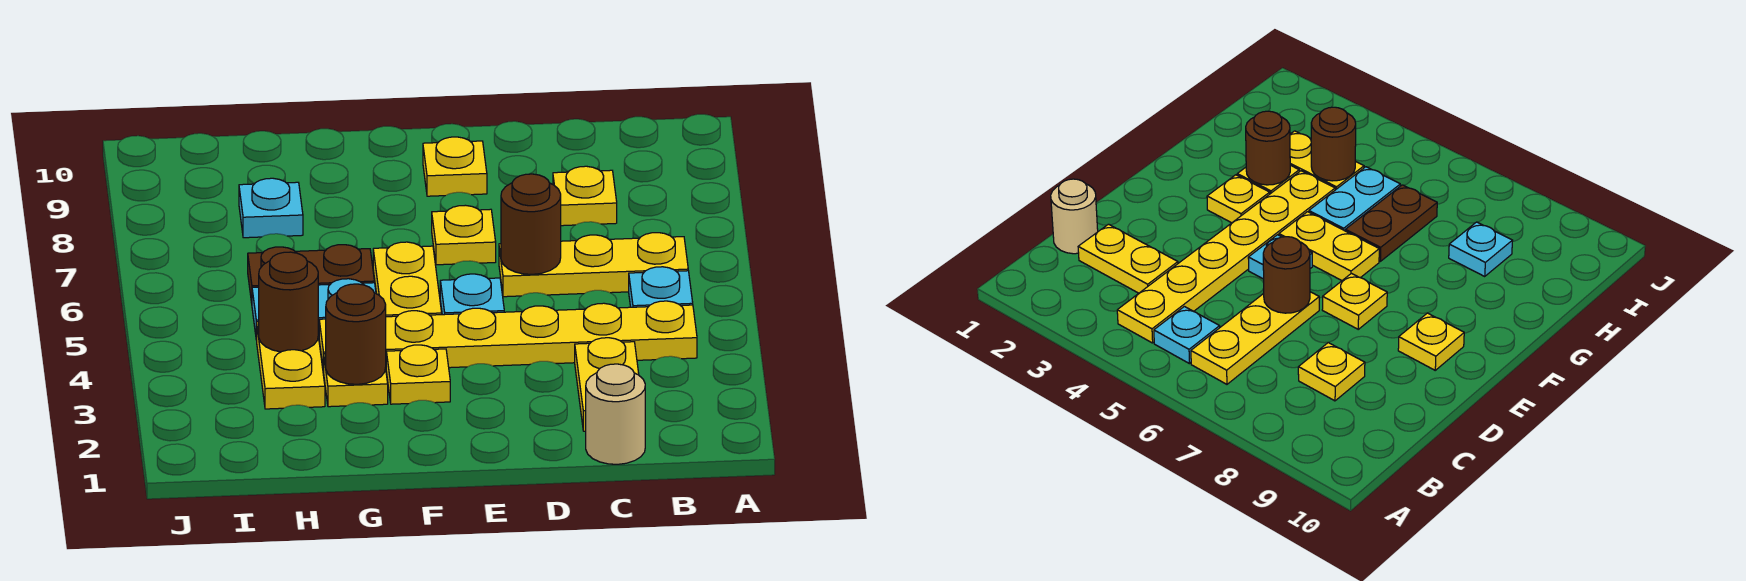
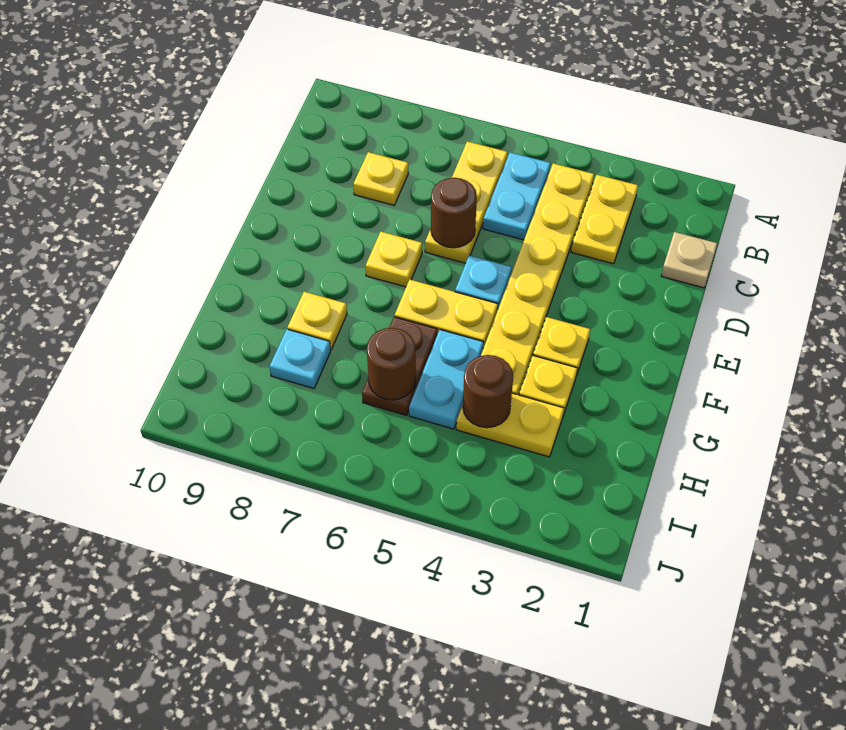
cyan 1x1 plate [629,267,693,307] -> cyan 1x2 plate [483,152,551,240]
tan 1x1 round brick [586,364,645,464] -> tan 1x1 plate [661,232,717,288]
yellow 1x2 plate [575,338,639,431] -> yellow 1x2 plate turned to [571,175,638,264]
yellow 1x1 plate [423,137,487,196] -> yellow 1x1 plate moved to [287,292,347,349]
brown 1x1 round brick [326,284,386,384] -> brown 1x1 round brick moved to [367,328,416,400]

